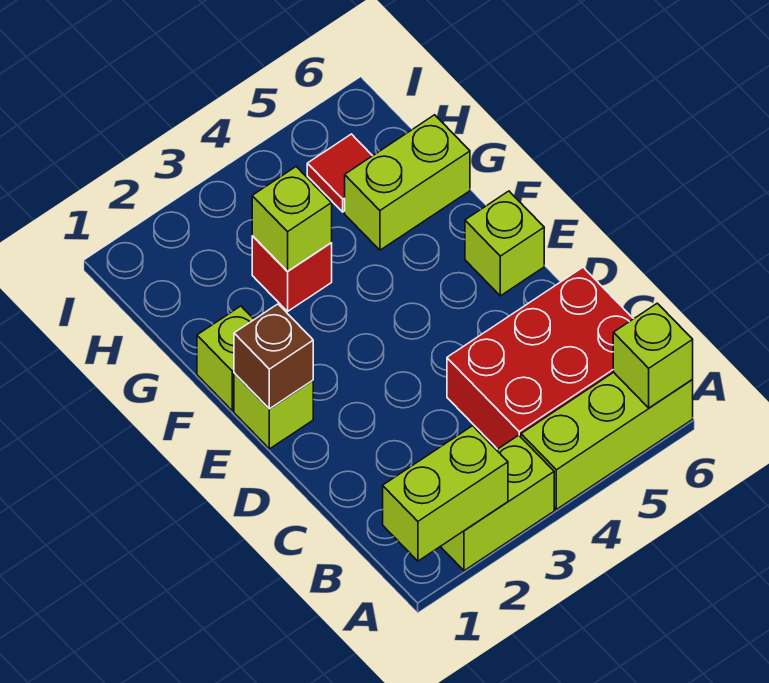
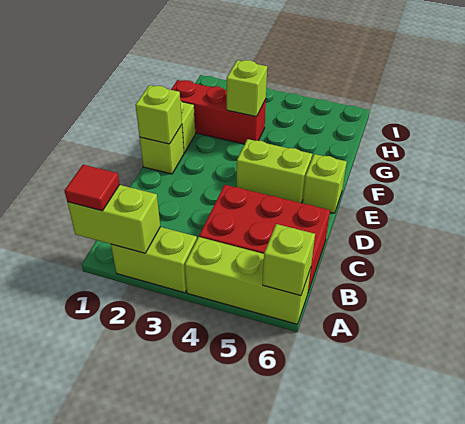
brown 1x1 brick [234,304,313,409] -> lime 1x1 brick [135,85,182,144]
red 1x1 brick [252,236,332,311] -> red 1x3 brick [171,80,266,144]
lime 1x2 brick [345,115,470,250] -> lime 1x2 brick moved to [237,139,312,203]
red 1x1 tile [307,134,372,212] -> red 1x1 tile moved to [64,165,120,211]

